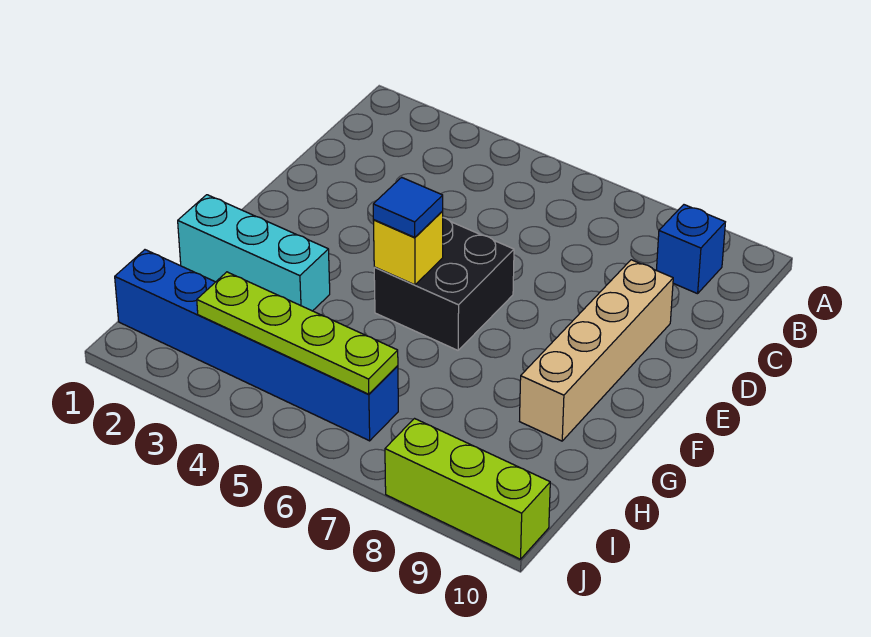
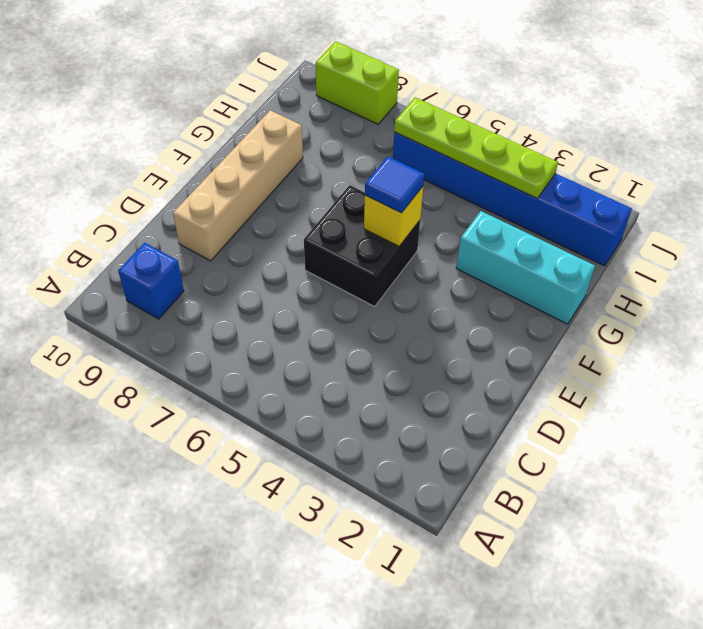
lime 1x3 brick [385,419,550,559] -> lime 1x2 brick [316,41,399,124]

